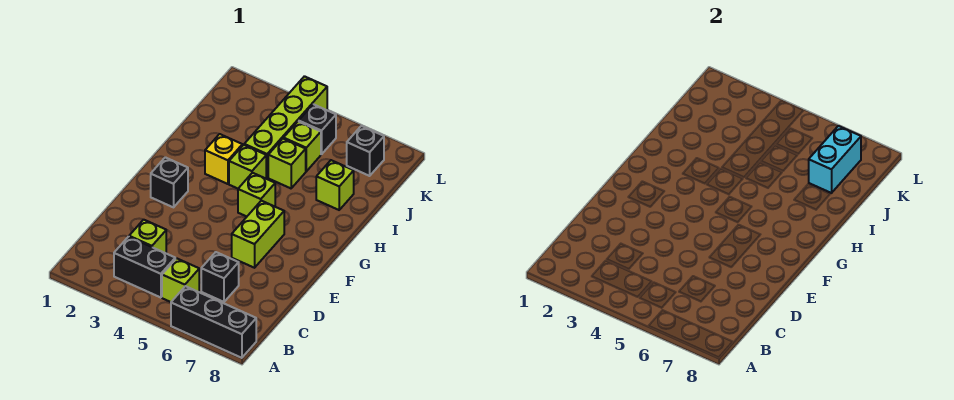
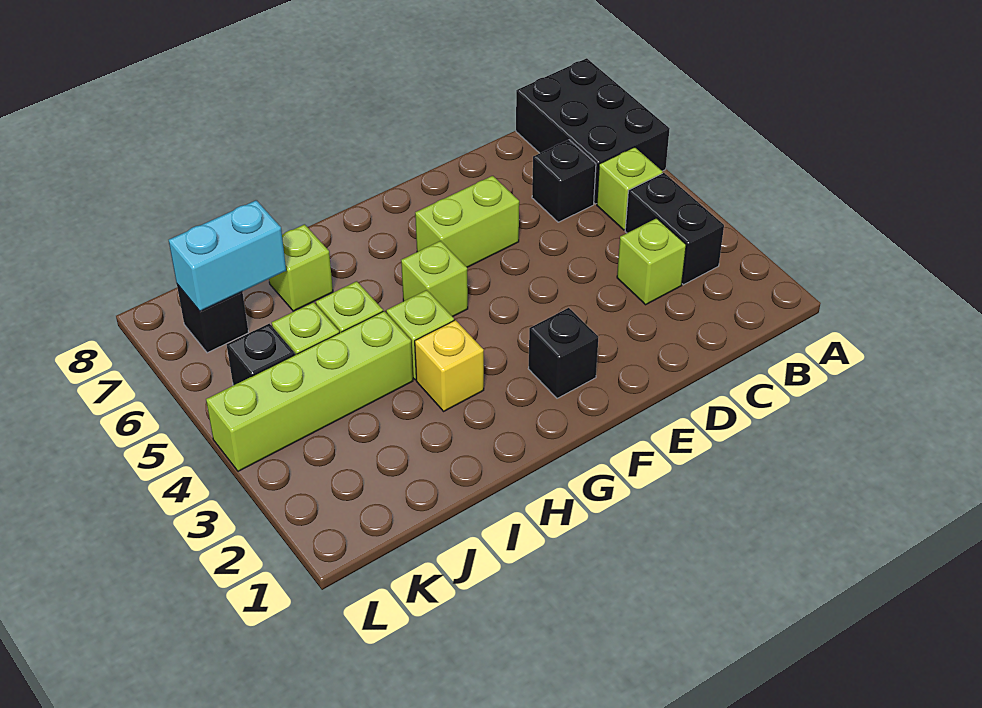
black 1x3 brick [171,286,256,358] -> black 2x3 brick [516,58,670,204]

